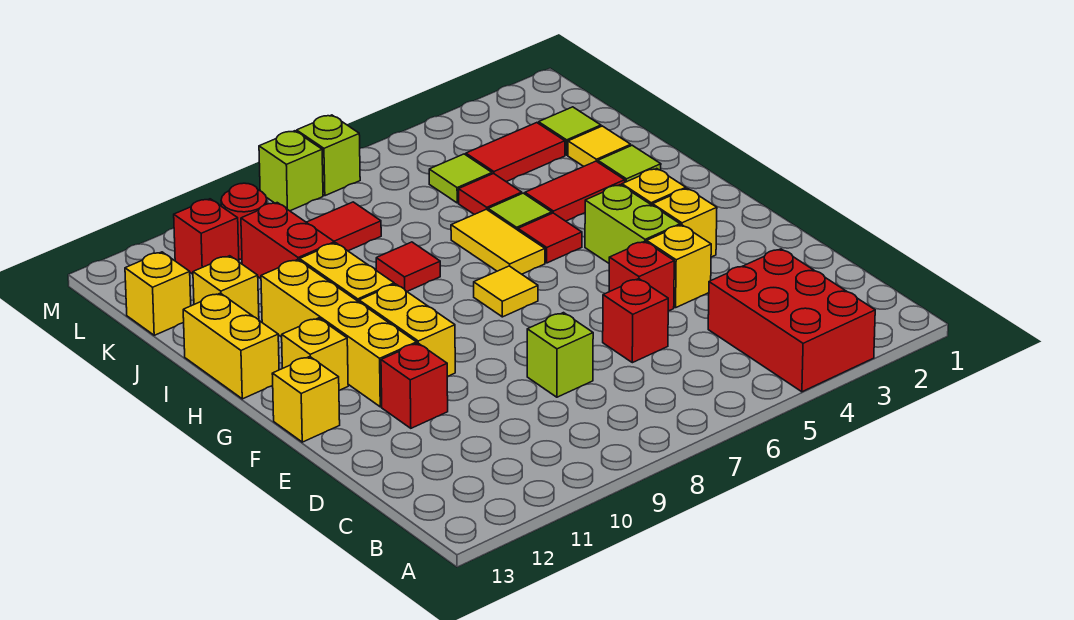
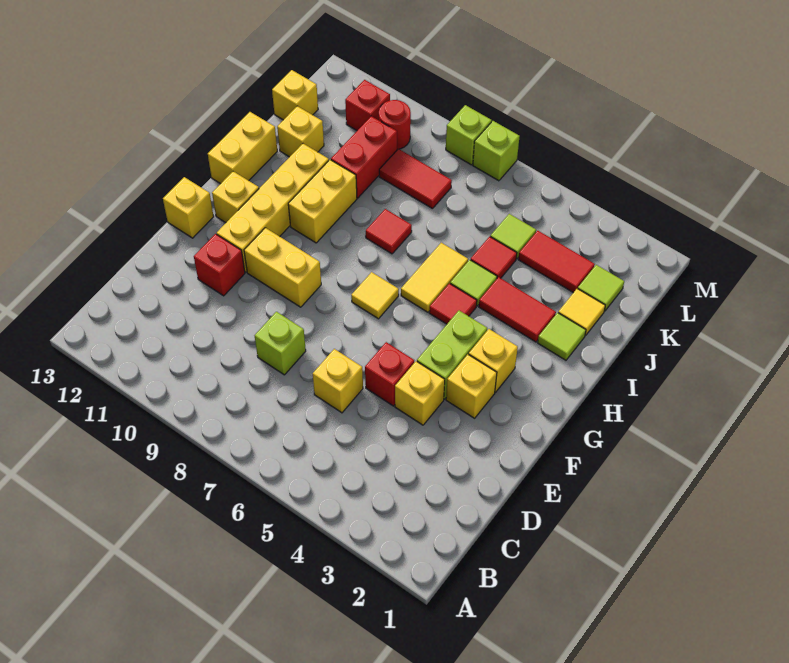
red 2x3 brick [708,249,875,392] -> none
red 1x1 brick [603,279,668,363] -> yellow 1x1 brick [313,349,363,413]
yellow 1x2 brick [359,284,455,377] -> yellow 1x2 brick turned to [244,228,321,307]

